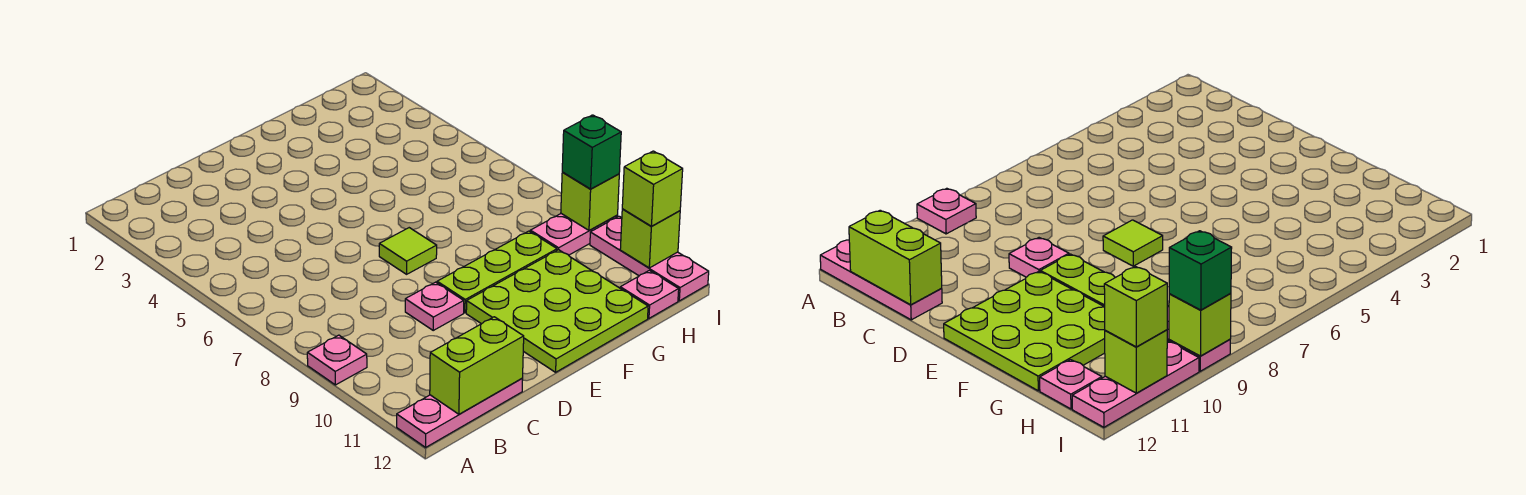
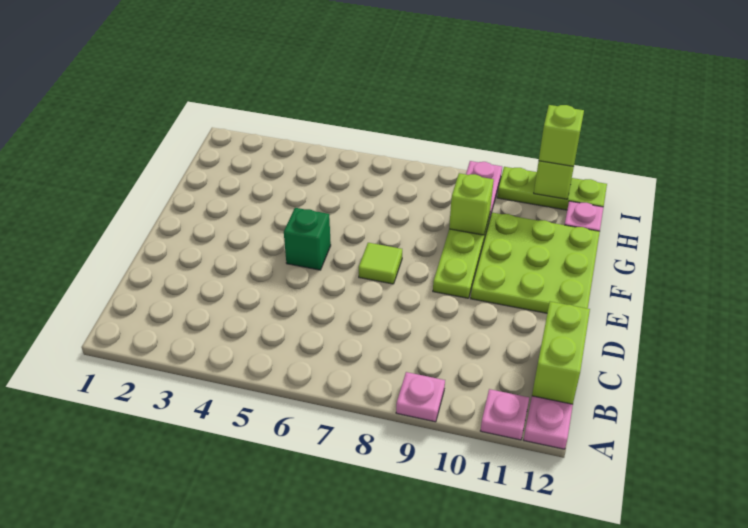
pink 1x1 plate [405,282,464,330] -> pink 1x1 plate moved to [480,389,529,440]
lime 1x1 brick [561,172,619,231] -> lime 1x1 brick moved to [449,173,494,235]
green 1x1 brick [562,115,621,189] -> green 1x1 brick moved to [284,208,331,270]
pink 1x3 plate [590,216,709,301] -> lime 1x3 plate [497,167,607,210]

